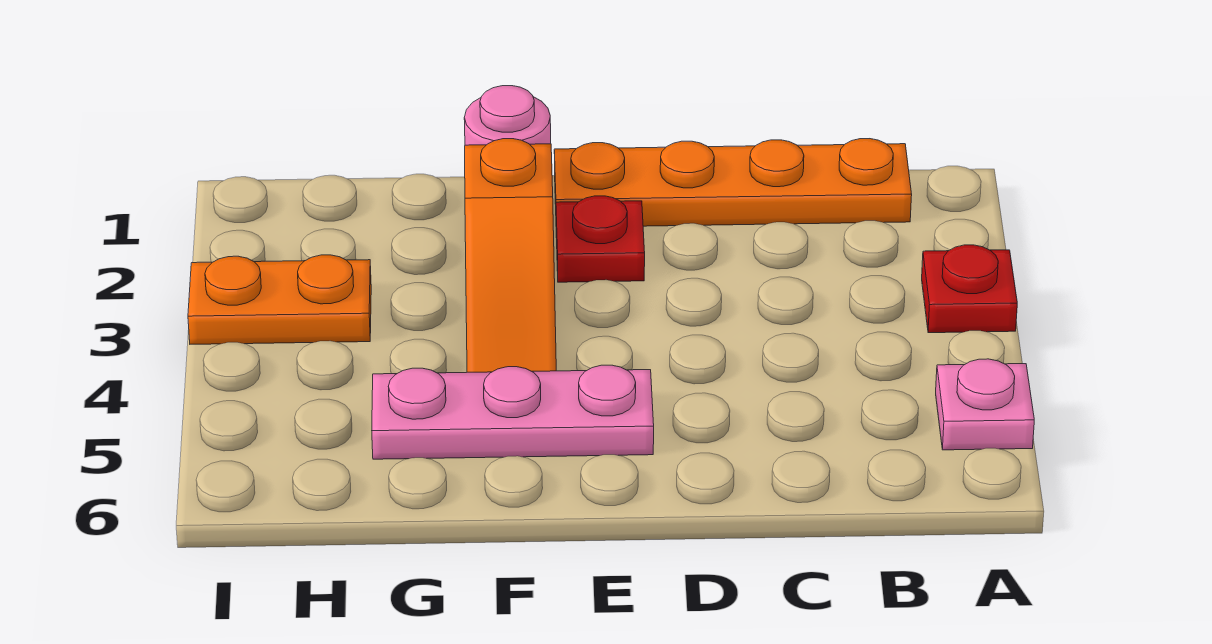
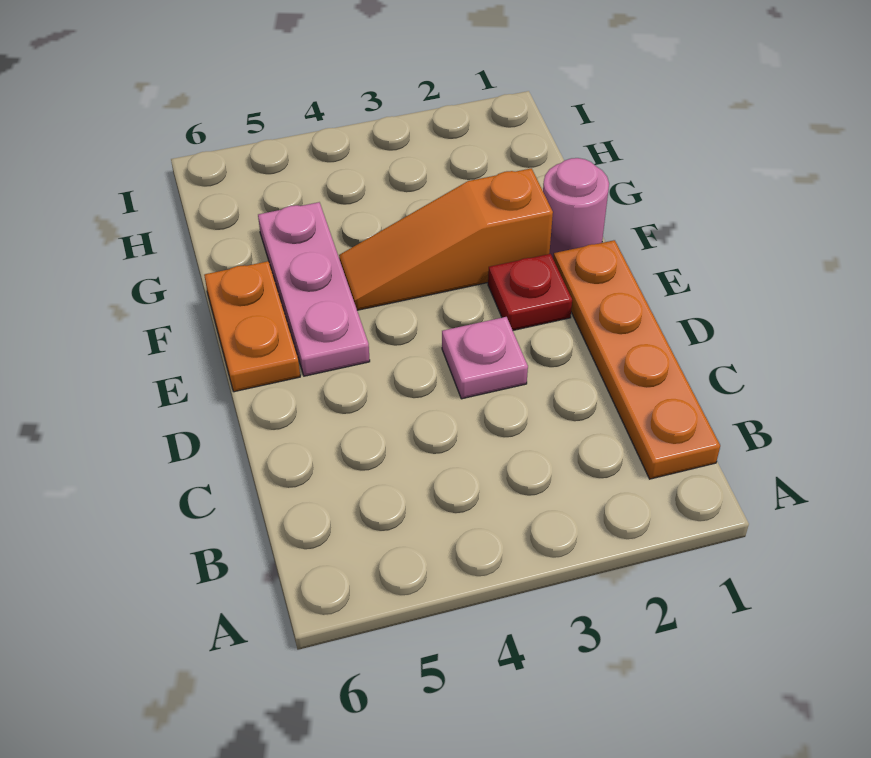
red 1x1 plate [922,245,1017,333] -> none
pink 1x1 plate [936,359,1034,450] -> pink 1x1 plate moved to [442,317,528,399]
orange 1x2 plate [188,255,371,344] -> orange 1x2 plate moved to [204,261,300,392]

